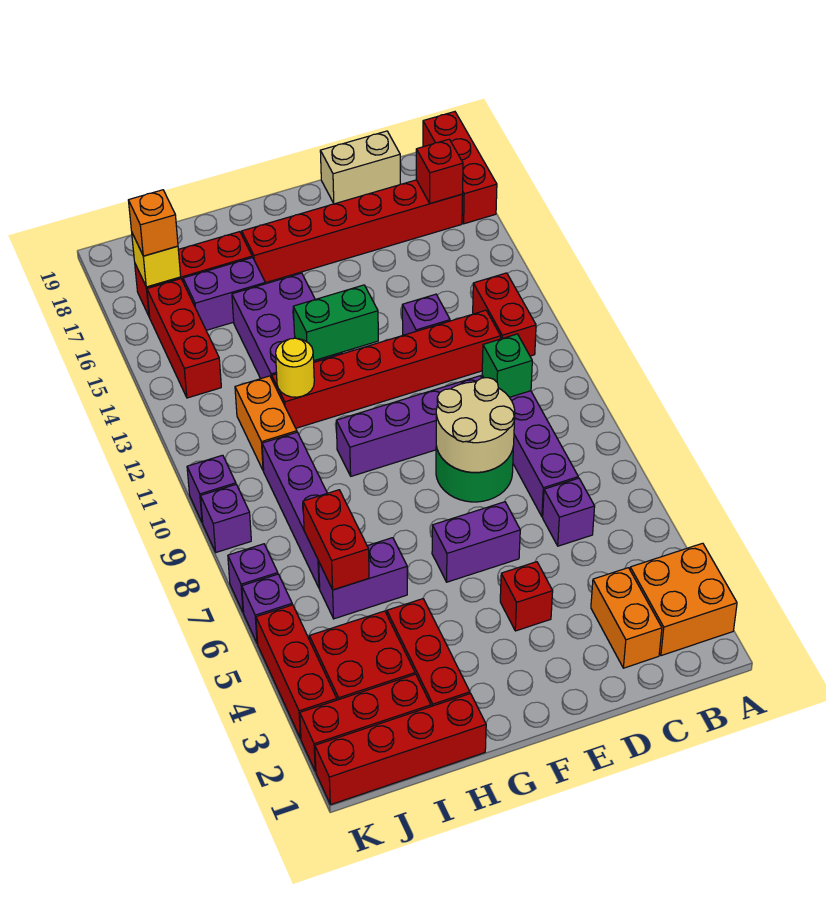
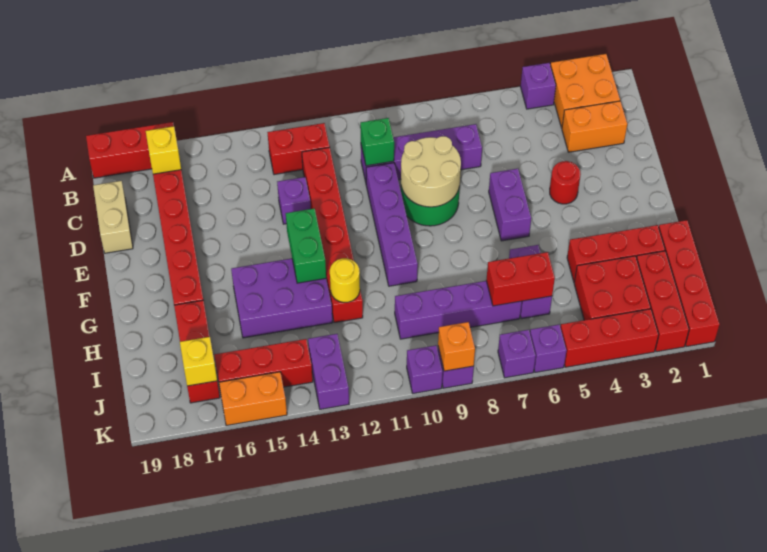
red 1x1 brick [416,139,463,203] -> yellow 1x1 brick [146,126,181,174]
purple 1x1 brick [543,478,595,546] -> purple 1x1 brick moved to [521,63,556,109]
red 1x1 brick [500,562,553,631] -> red 1x1 round brick [550,161,581,204]
purple 1x2 brick [183,257,265,330] -> purple 1x2 brick moved to [308,334,349,409]
orange 1x2 brick [235,376,297,471] -> orange 1x2 brick moved to [219,372,287,426]
orange 1x1 brick [128,190,178,256] -> orange 1x1 brick moved to [438,322,475,371]

